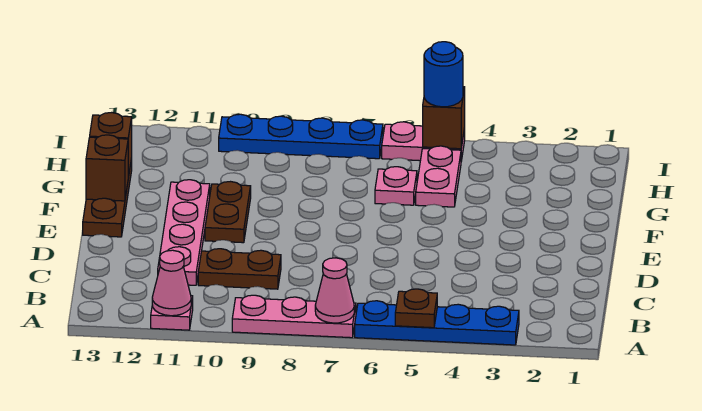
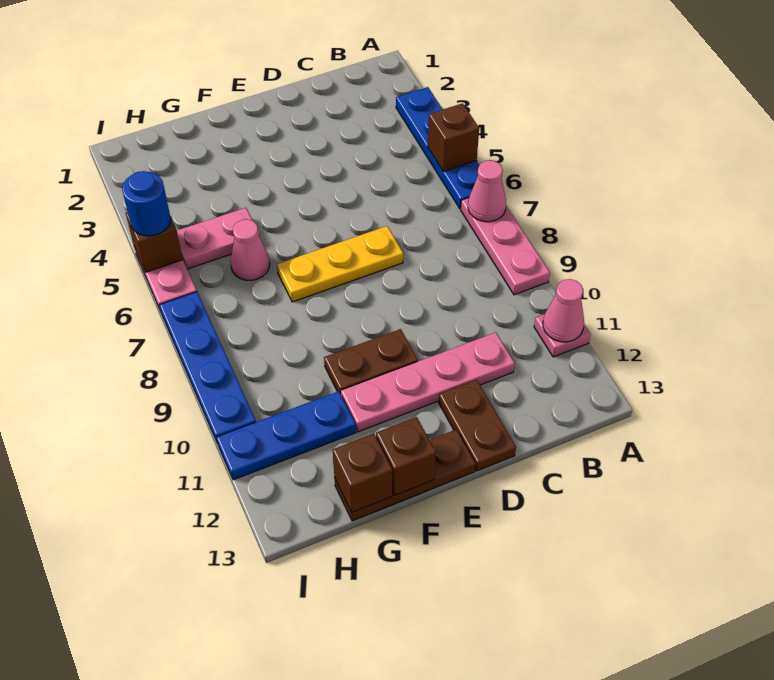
brown 1x1 plate [395,289,437,328] -> brown 1x1 brick [428,103,479,172]
brown 1x2 plate [198,249,281,289] -> brown 1x2 plate moved to [439,380,516,471]
none -> yellow 1x3 plate [277,226,403,302]
pink 1x1 plate [375,167,417,205] -> pink 1x1 cone [230,219,270,280]
none -> blue 1x3 plate [216,391,356,480]

